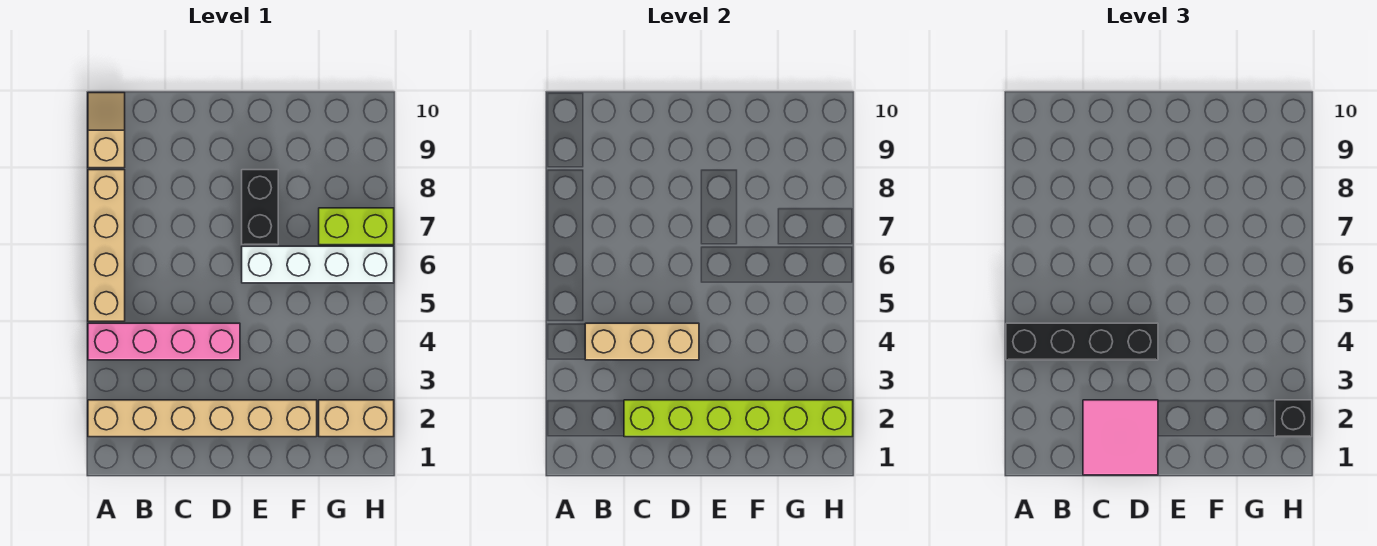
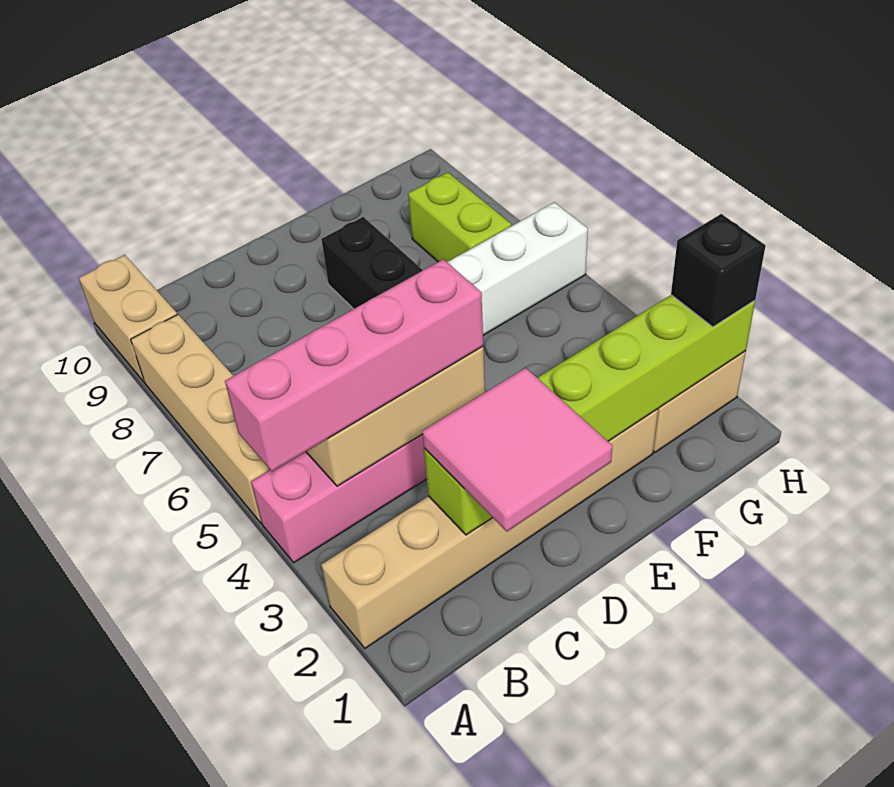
black 1x4 brick [1006,323,1158,360] -> pink 1x4 brick [225,259,483,472]
tan 1x2 slope [88,93,125,168] -> tan 1x2 brick [79,255,177,383]
lime 1x2 brick [319,208,394,245] -> lime 1x2 brick turned to [408,172,511,262]

